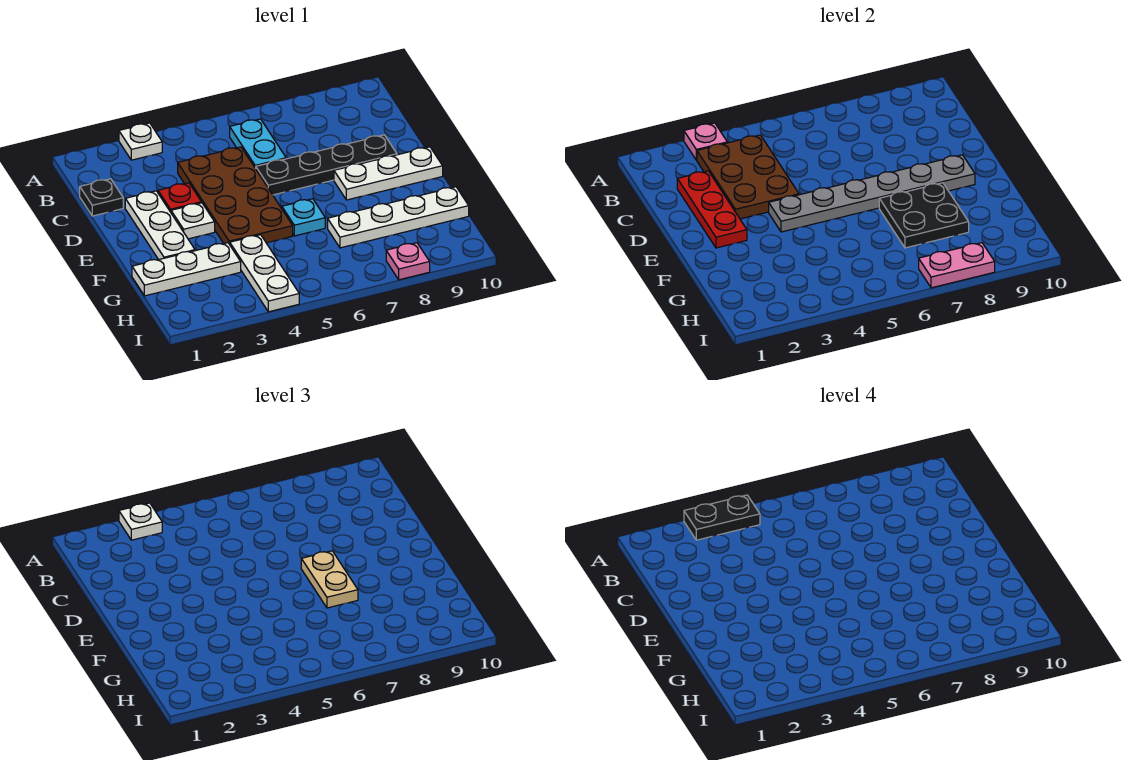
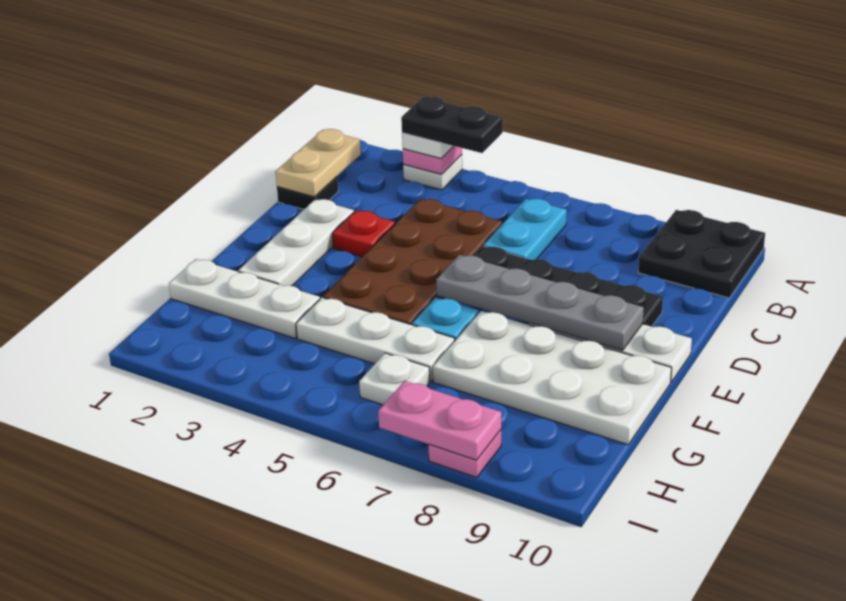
brown 2x3 plate [697,135,799,219] -> none
red 1x3 plate [677,171,747,248] -> none
white 1x1 plate [171,203,215,239] -> white 1x1 plate moved to [359,353,430,405]
grey 1x6 plate [769,155,975,232] -> grey 1x4 plate [436,255,644,351]
tan 1x2 plate [301,551,358,608] -> tan 1x2 plate moved to [275,129,361,197]
black 2x2 plate [879,183,969,248] -> black 2x2 plate moved to [638,210,765,298]
white 1x3 plate [230,235,299,312] -> white 1x3 plate turned to [296,298,455,382]
white 1x4 plate [328,187,469,248] -> white 2x4 plate [433,311,671,445]

